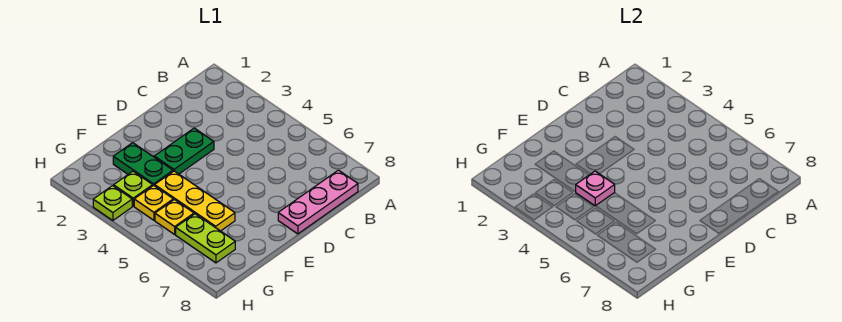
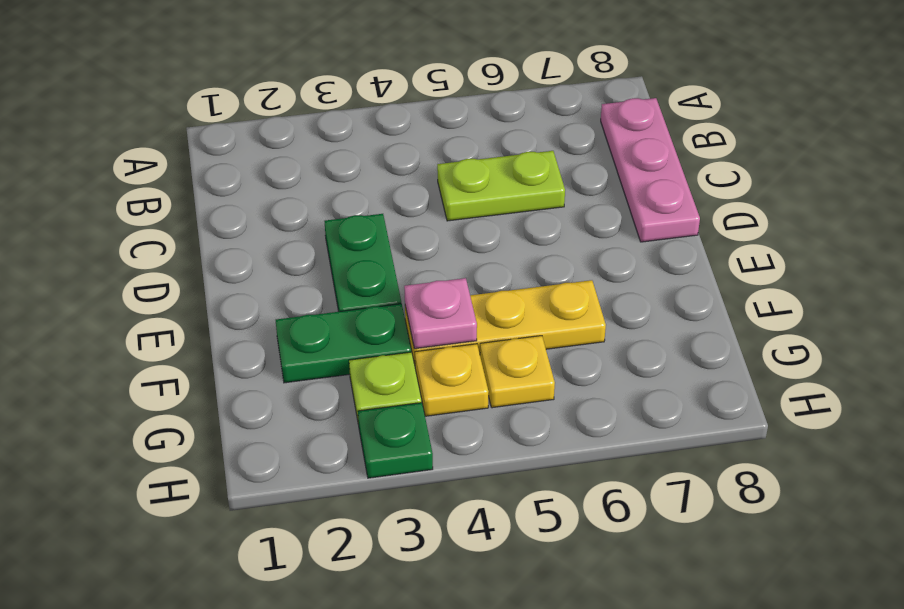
lime 1x2 plate [176,214,235,263] -> lime 1x2 plate moved to [437,151,565,221]
lime 1x1 plate [93,186,132,221] -> green 1x1 plate [358,403,433,478]

